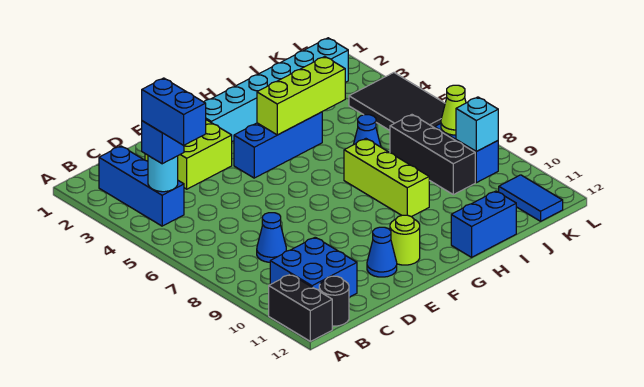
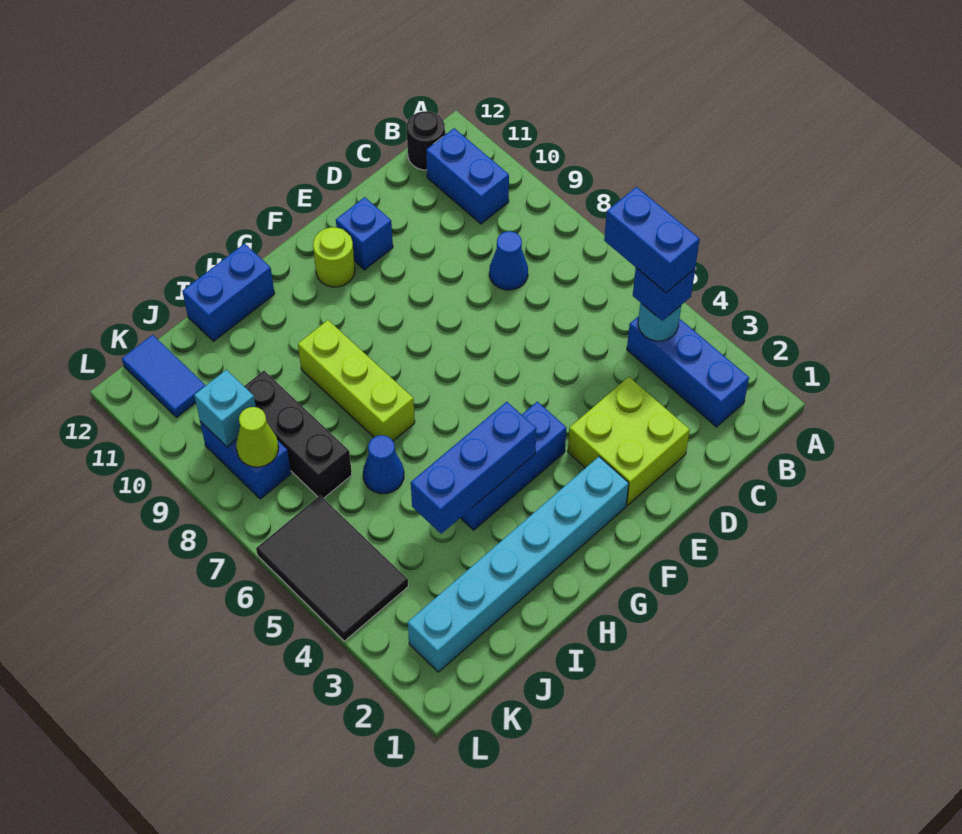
black 1x2 brick [269,274,332,341] -> none
blue 2x2 brick [270,237,357,297] -> blue 1x2 brick [426,128,509,224]
blue 1x1 cone [367,227,397,277] -> blue 1x1 brick [336,197,393,270]
lime 1x3 brick [257,57,345,135] -> blue 1x3 brick [411,402,536,534]

